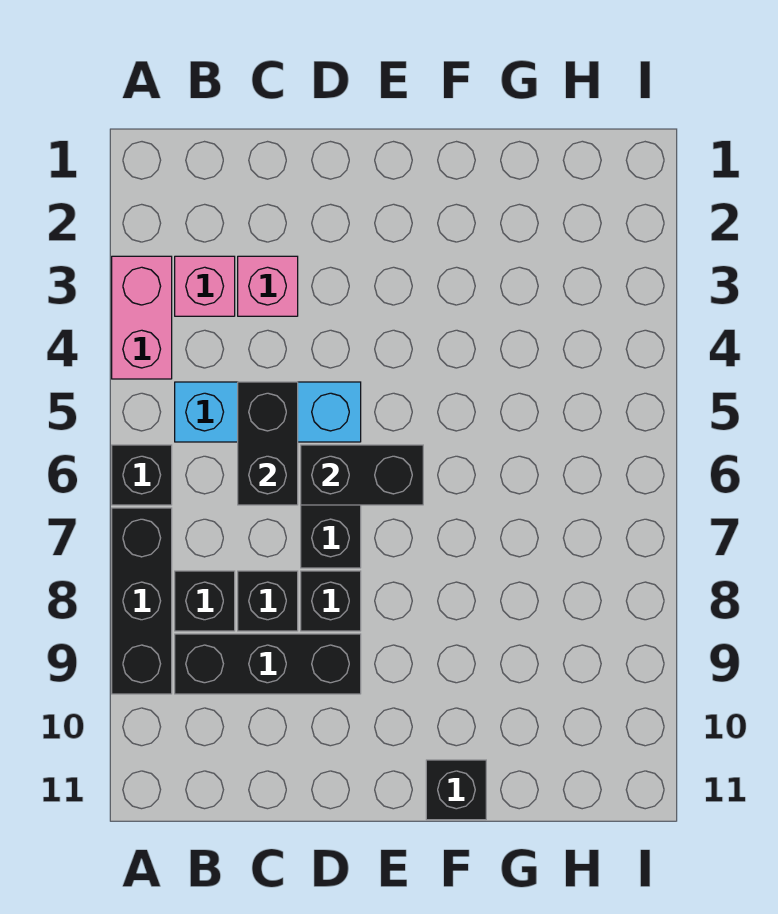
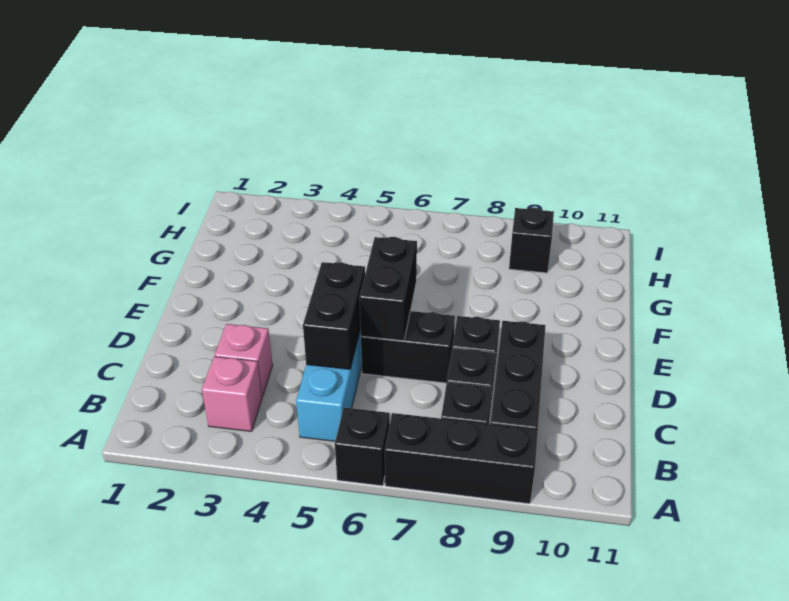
pink 1x2 brick [112,256,172,379] -> none
black 1x2 brick [238,382,298,505] -> black 1x2 brick turned to [303,262,365,369]
black 1x1 brick [426,760,486,820] -> black 1x1 brick moved to [509,207,554,273]

